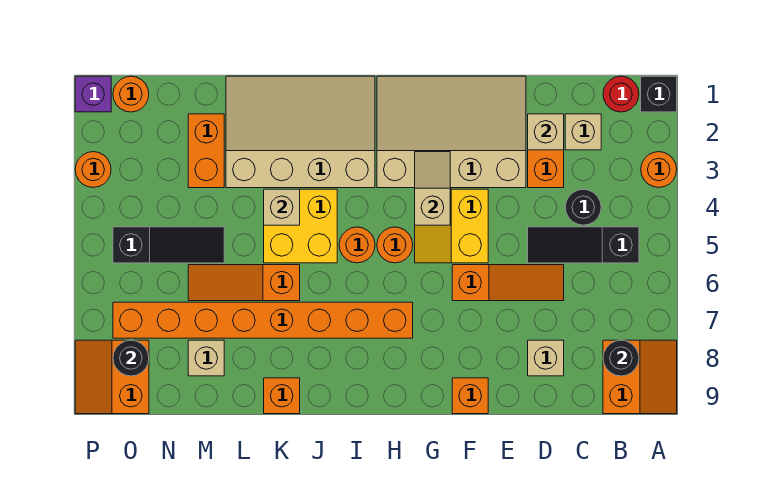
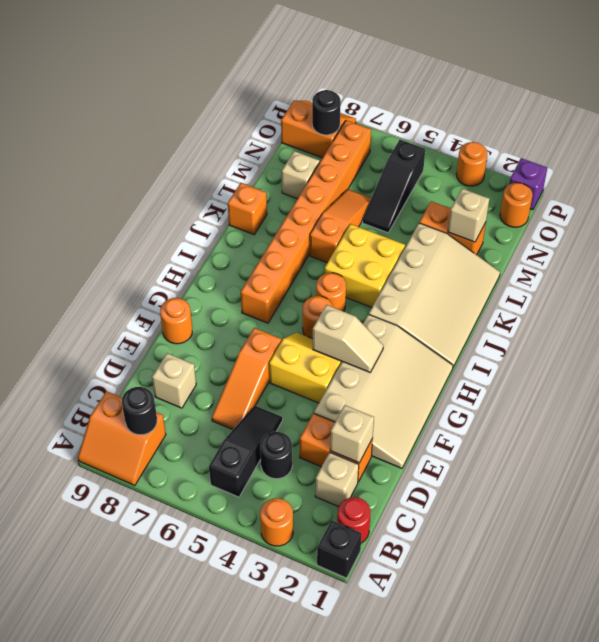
orange 1x1 brick [452,378,488,414] -> orange 1x1 round brick [160,298,192,344]
tan 1x1 brick [264,189,300,225] -> tan 1x1 brick moved to [448,189,489,242]

